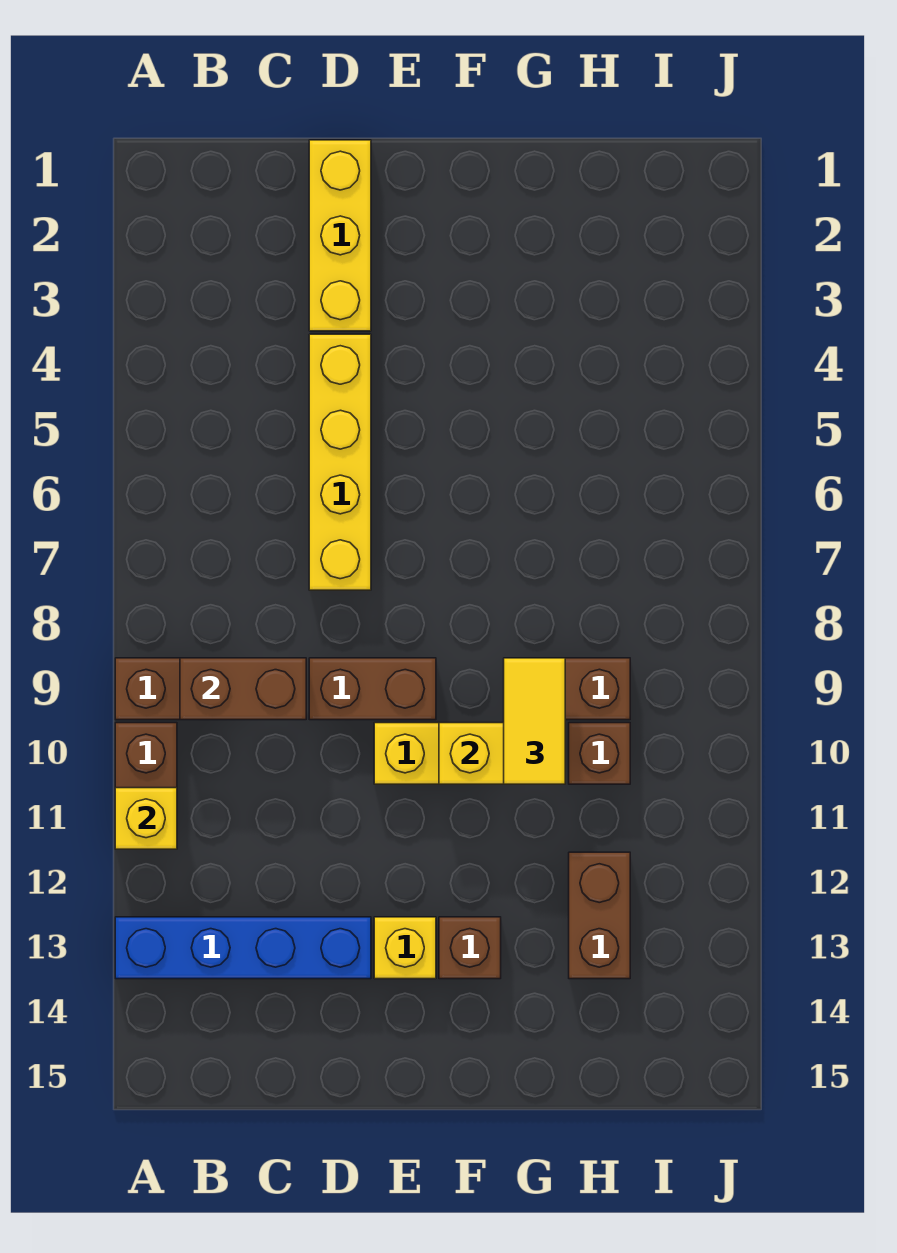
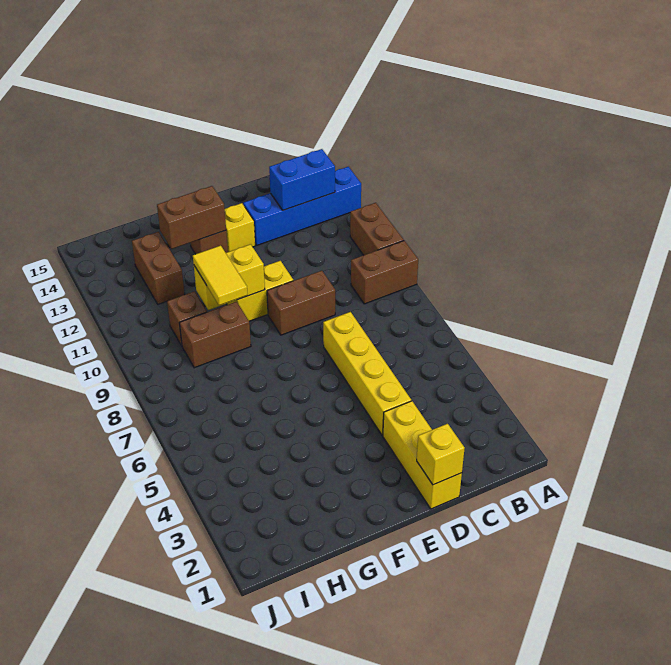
yellow 1x1 brick [115,788,177,849] -> yellow 1x1 brick moved to [417,424,465,485]
brown 1x2 brick [180,658,306,720] -> brown 1x2 brick moved to [157,186,226,249]
none -> blue 1x2 brick [269,149,335,210]

